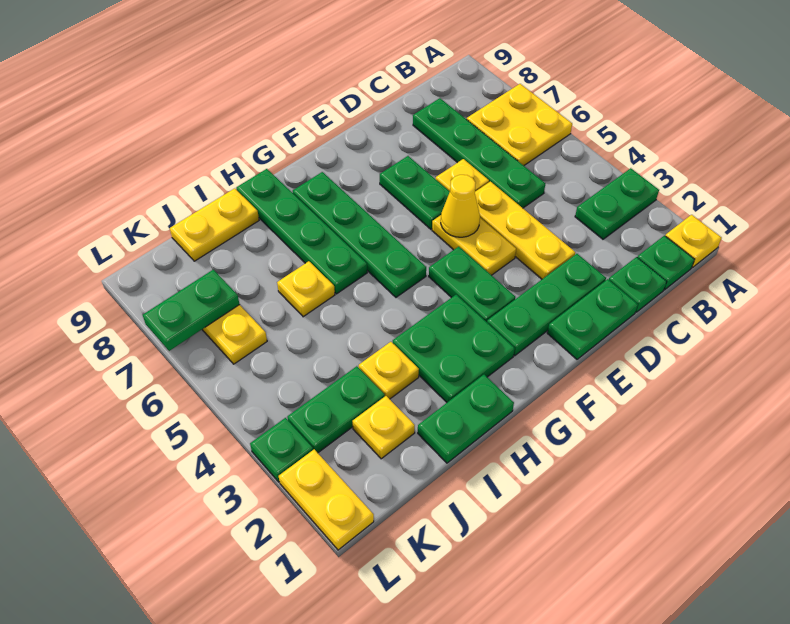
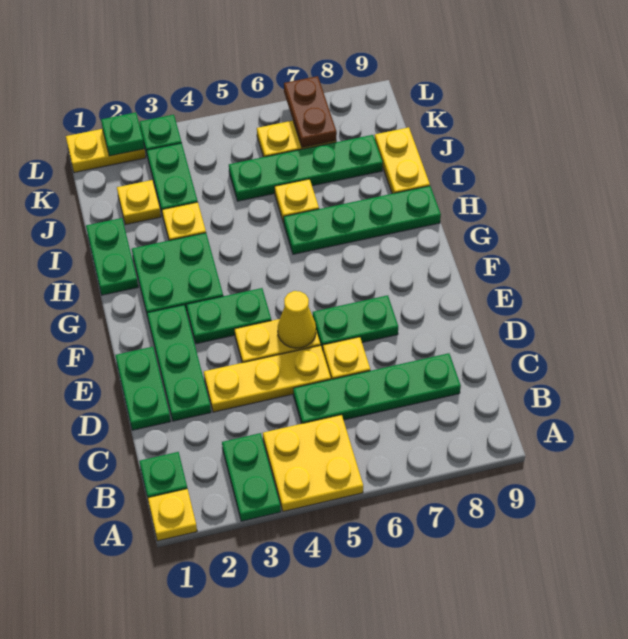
yellow 2x2 plate [467,84,572,166] -> yellow 2x2 plate moved to [263,415,363,512]
green 1x1 plate [609,257,667,312] -> green 1x1 plate moved to [101,112,144,156]
green 1x4 plate [293,172,426,297] -> green 1x4 plate moved to [229,135,383,201]
green 1x2 plate [143,270,240,351] -> brown 1x2 plate [284,76,337,147]

